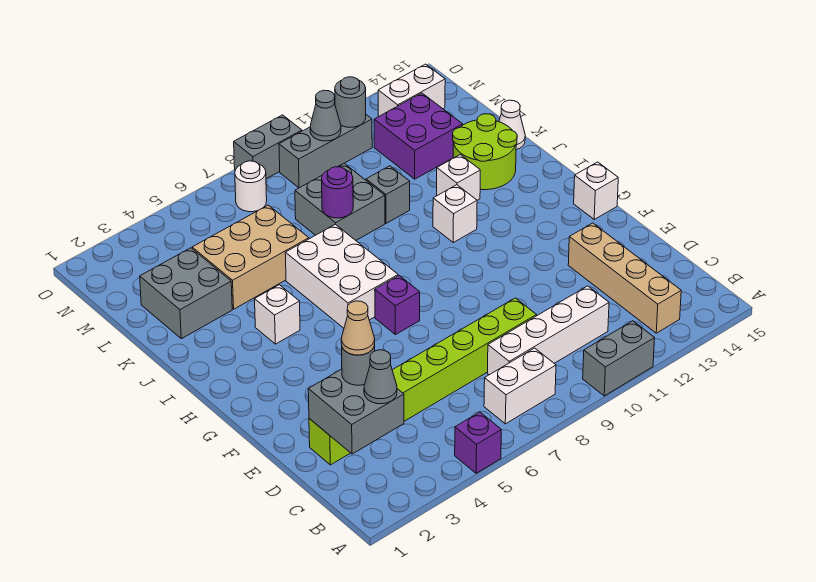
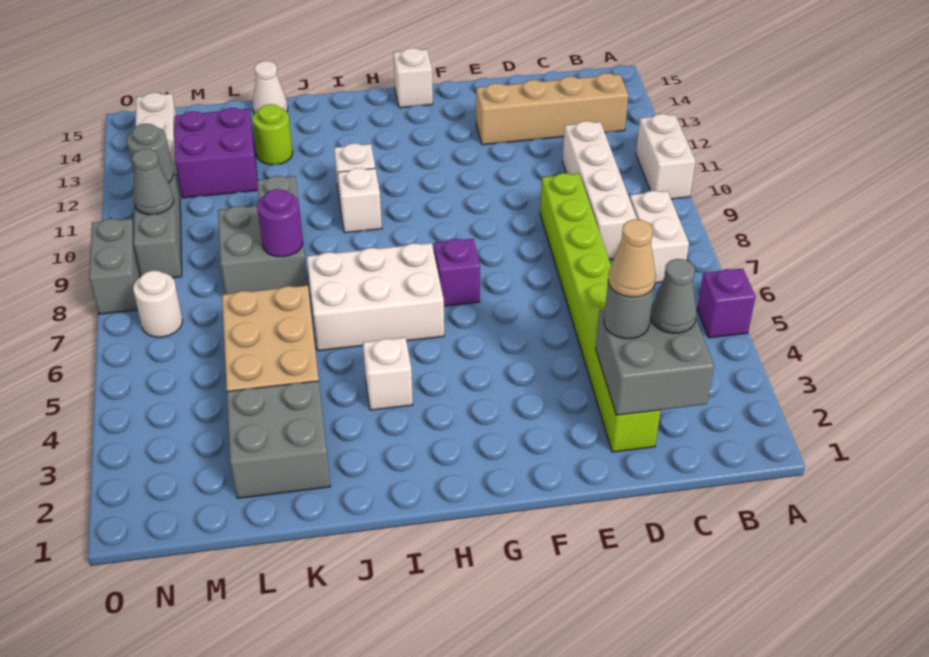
grey 1x2 brick [583,321,655,396] -> white 1x2 brick [636,114,695,199]
white 1x1 brick [437,155,480,200] -> white 1x1 brick moved to [338,168,382,233]
lime 2x2 round brick [453,114,517,190] -> lime 1x1 round brick [252,104,293,165]

